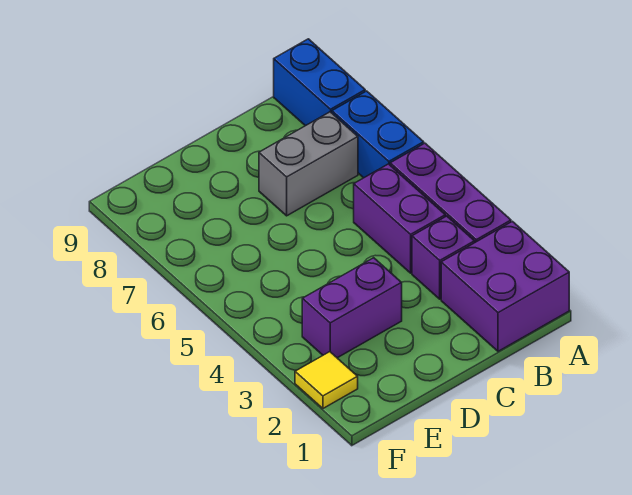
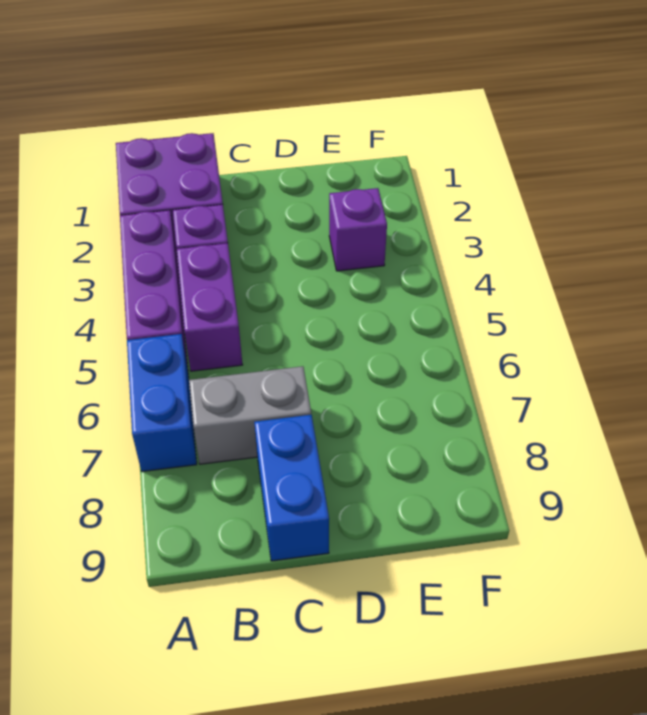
blue 1x2 brick [274,39,365,126] -> blue 1x2 brick moved to [254,415,329,561]
purple 1x2 brick [302,258,402,358] -> purple 1x1 brick [329,188,387,271]
yellow 1x1 tile [295,352,358,409] -> none

